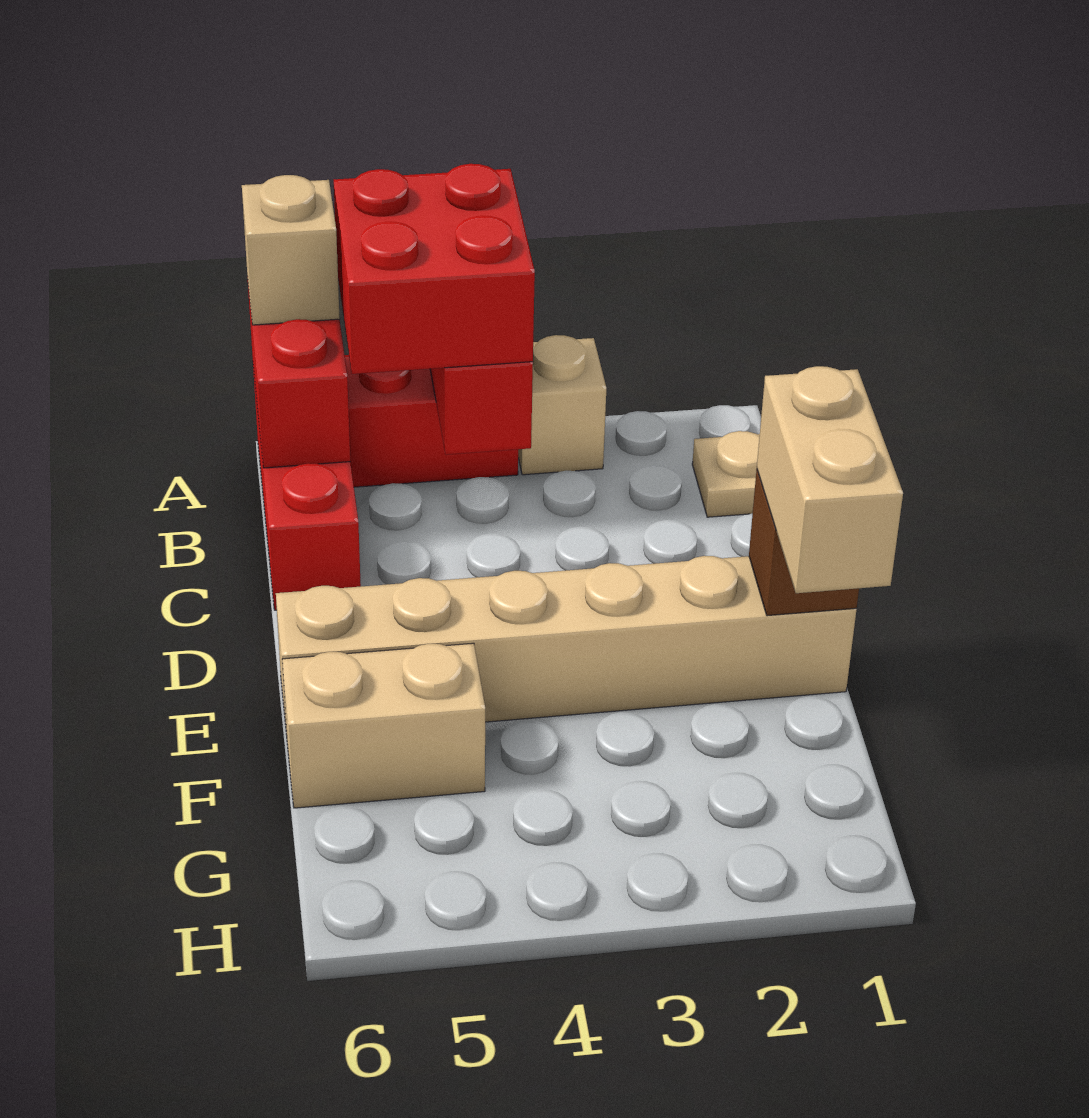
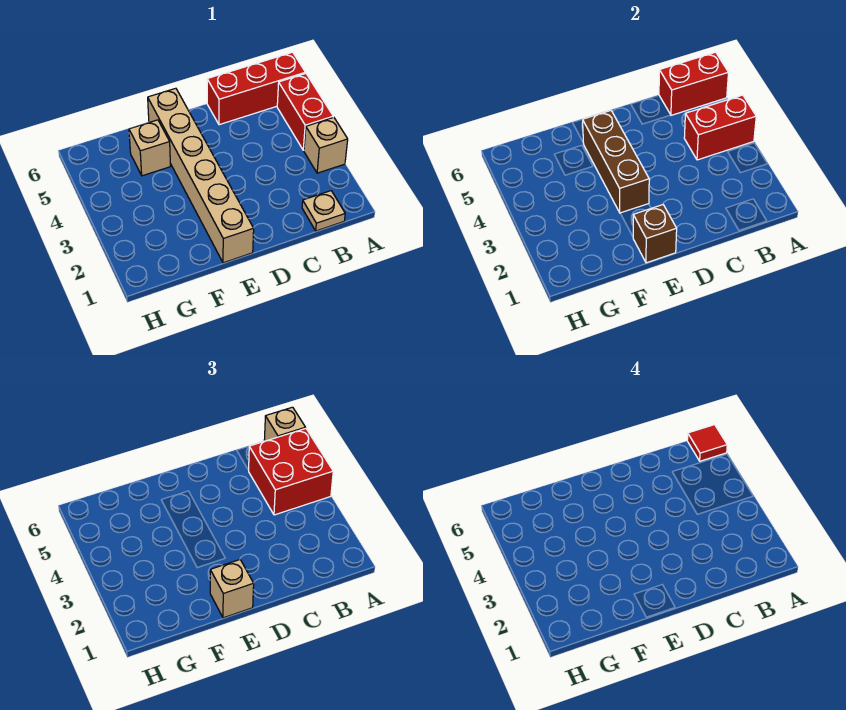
none -> red 1x1 tile [687,425,727,461]
tan 1x2 brick [757,366,903,593] -> tan 1x1 brick [210,560,254,618]
none -> brown 1x3 brick [583,111,649,213]
tan 1x2 brick [282,643,485,808] -> tan 1x1 brick [129,120,170,176]

